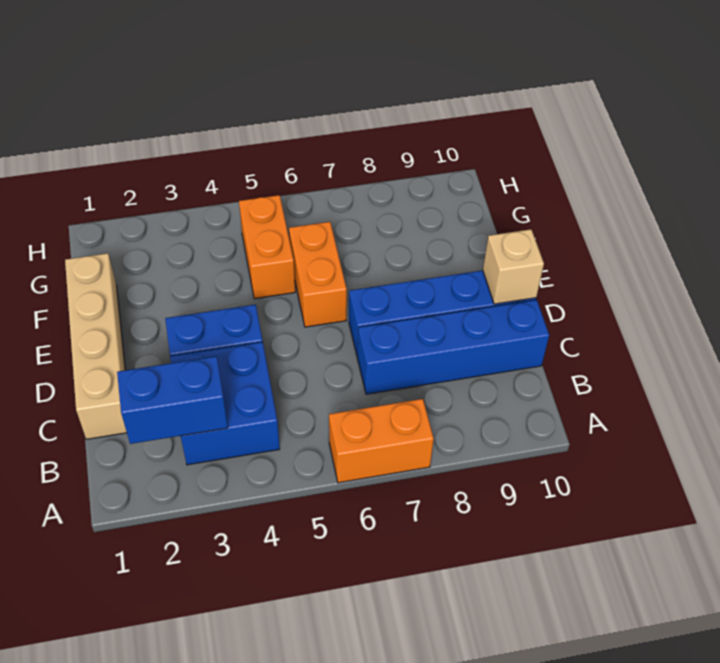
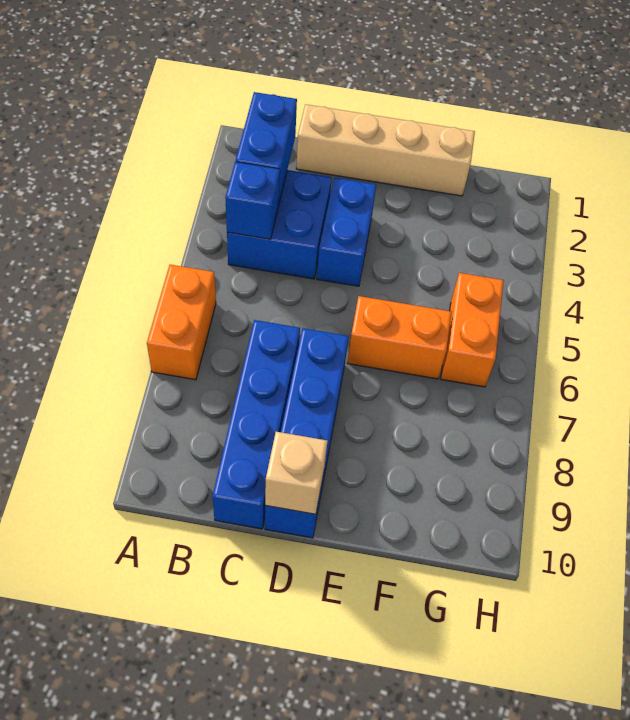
none -> blue 1x1 brick [225,162,280,239]
orange 1x2 brick [239,195,295,299] -> orange 1x2 brick turned to [441,273,504,387]

